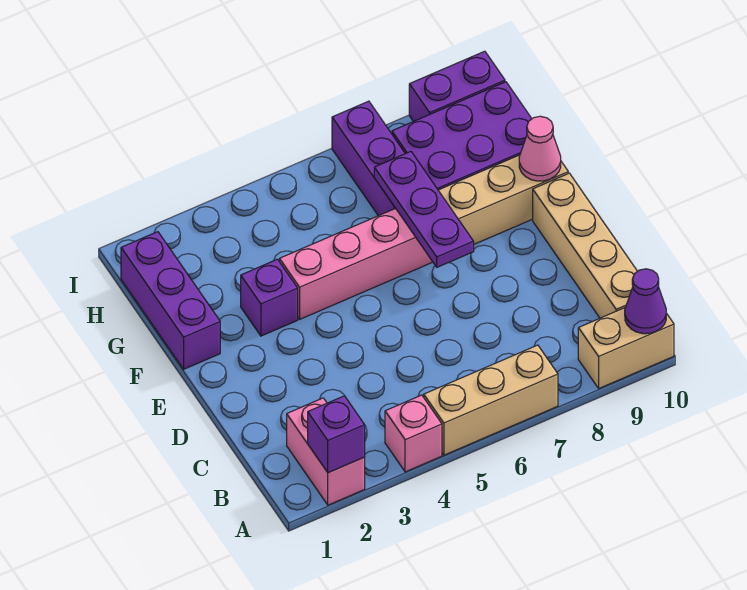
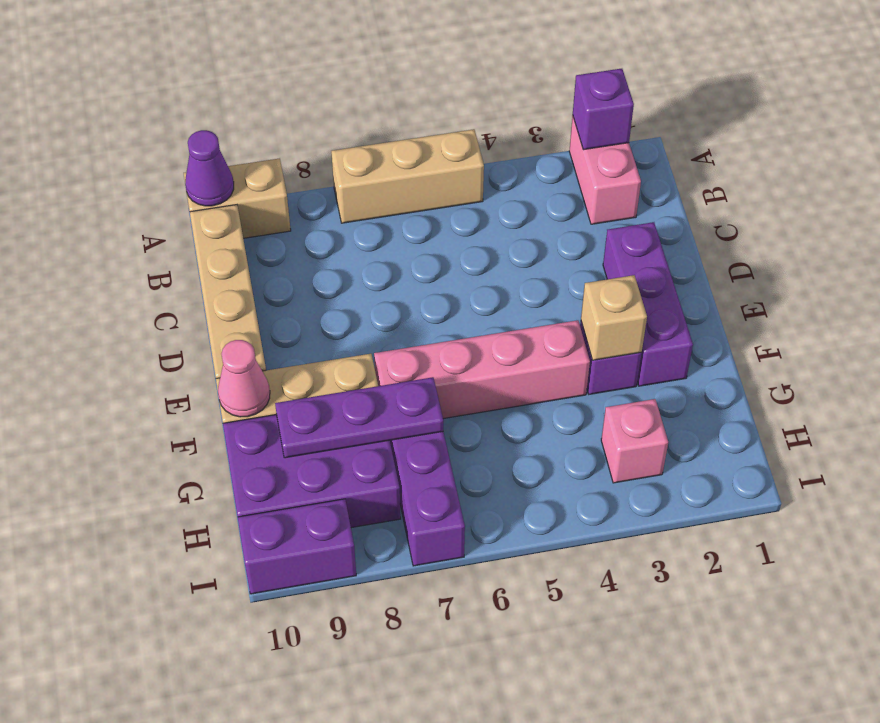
pink 1x1 brick [385,395,442,472] -> pink 1x1 brick moved to [601,399,668,483]
purple 1x3 plate [374,152,474,267] -> purple 1x3 plate turned to [275,377,443,458]
purple 1x3 brick [121,232,220,369] -> purple 1x3 brick moved to [603,222,693,386]
none -> tan 1x1 brick [581,275,647,360]

